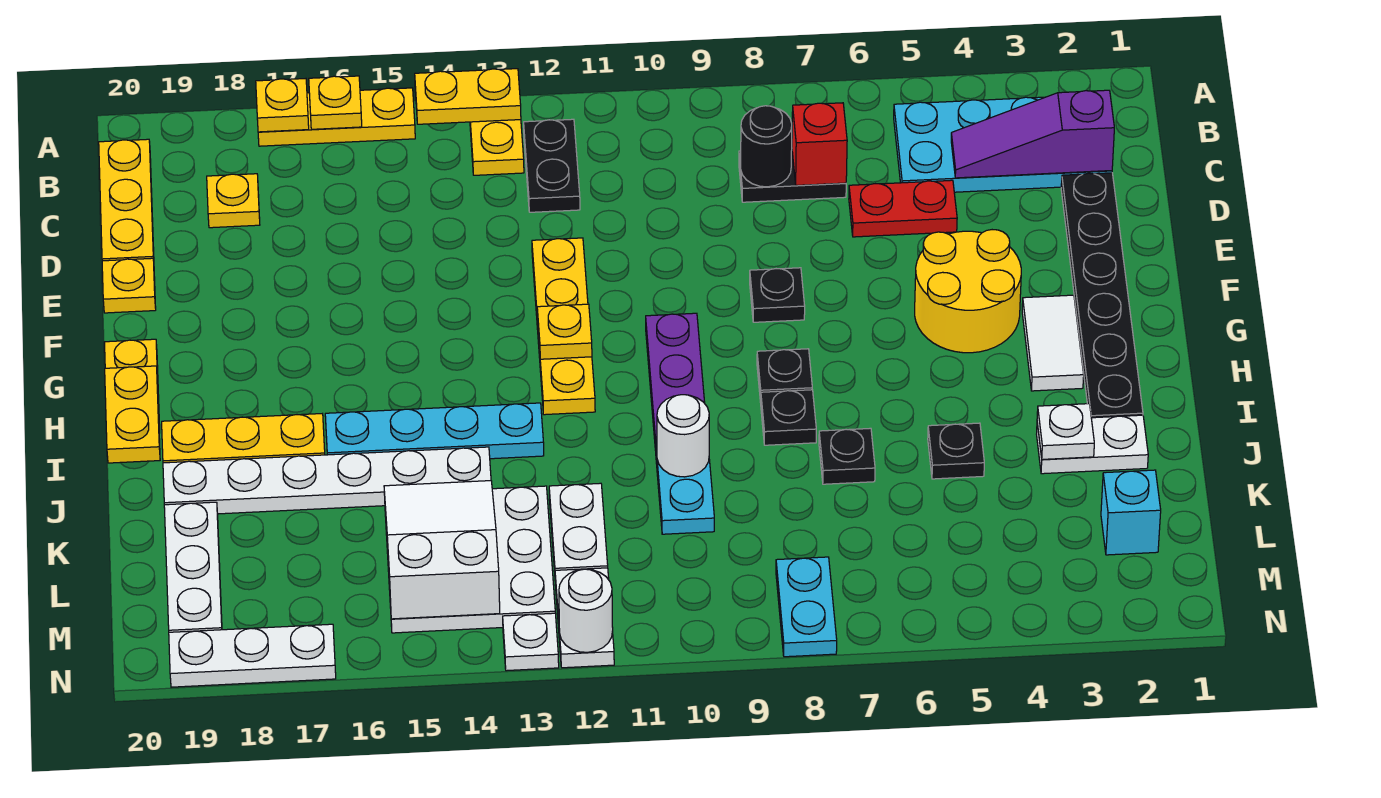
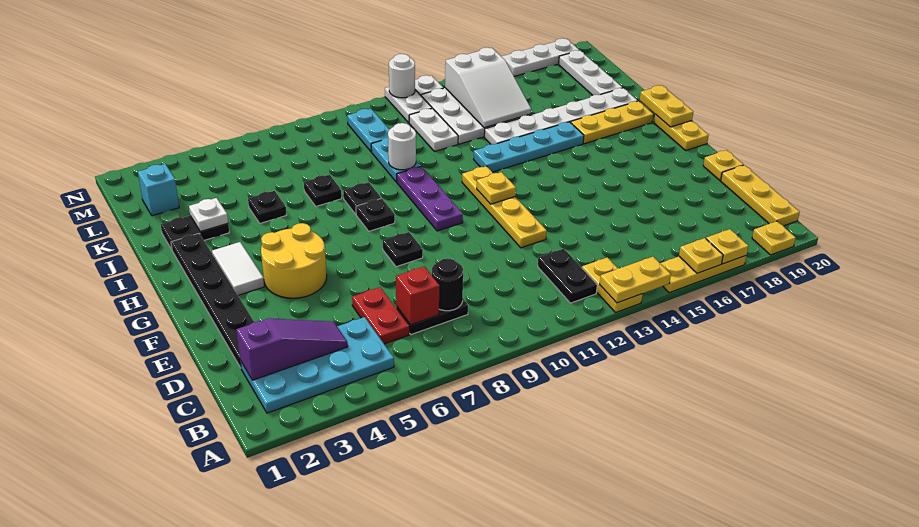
yellow 1x1 plate [207,174,260,228] -> yellow 1x1 plate moved to [752,221,796,255]
red 1x2 plate [849,180,957,237] -> red 1x2 plate turned to [352,287,409,344]
white 1x2 plate [1037,415,1148,474] -> black 1x2 plate [161,216,229,250]
cyan 1x2 plate [776,557,837,657] -> cyan 1x2 plate moved to [347,109,390,152]

